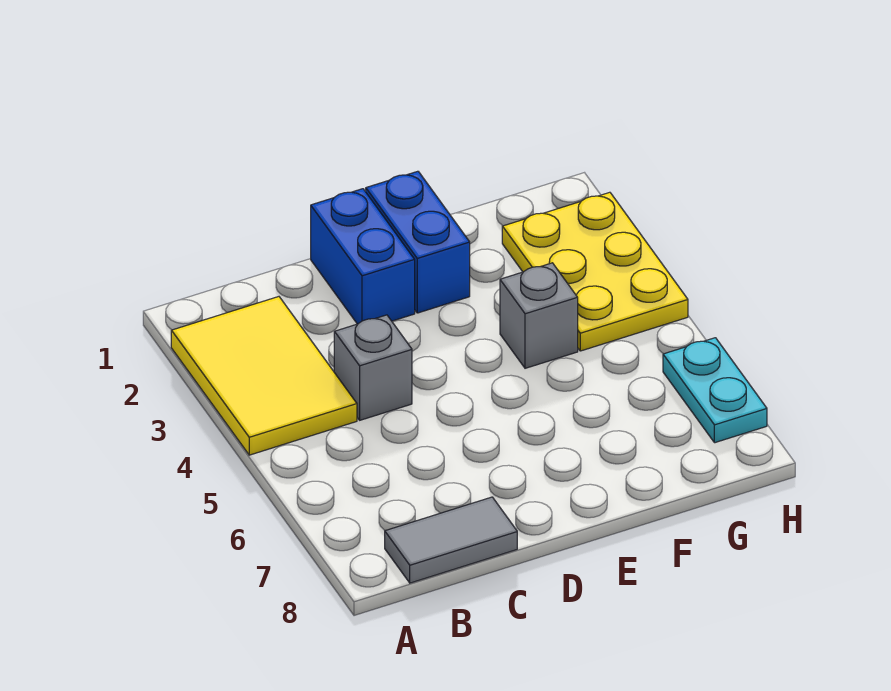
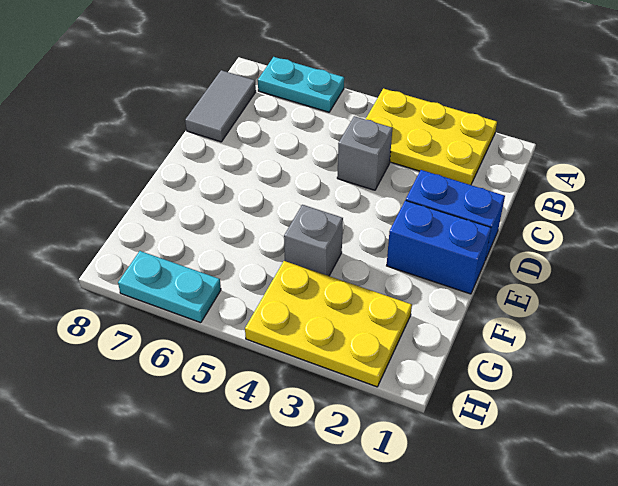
yellow 2x3 tile [171,297,357,455] -> yellow 2x3 plate [365,89,497,185]
none -> cyan 1x2 plate [258,57,344,112]

